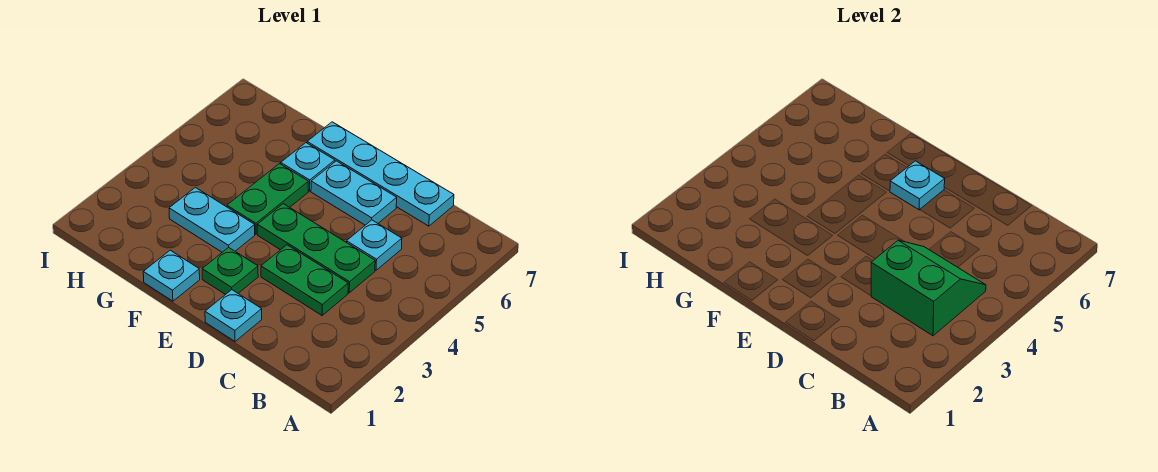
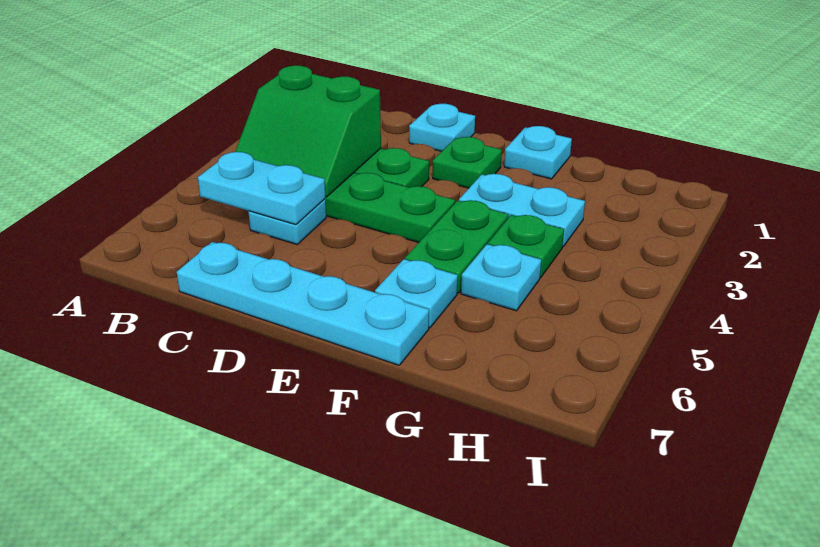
cyan 1x2 plate [311,161,397,225] -> cyan 1x2 plate moved to [198,152,325,225]
cyan 1x1 plate [890,161,945,210] -> cyan 1x1 plate moved to [461,244,541,311]
none -> green 1x1 plate [488,215,564,278]

